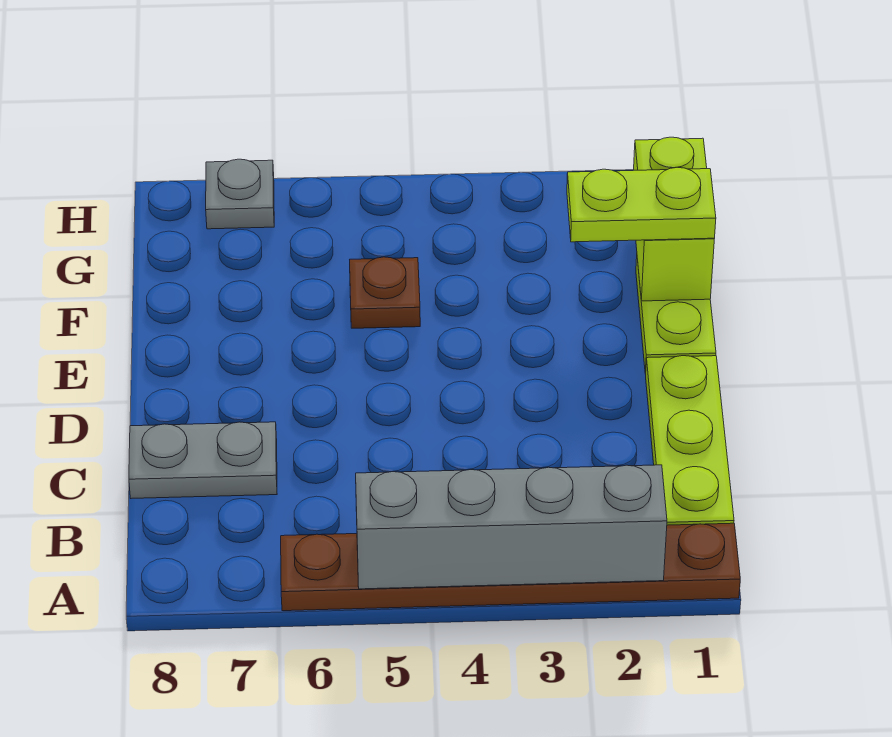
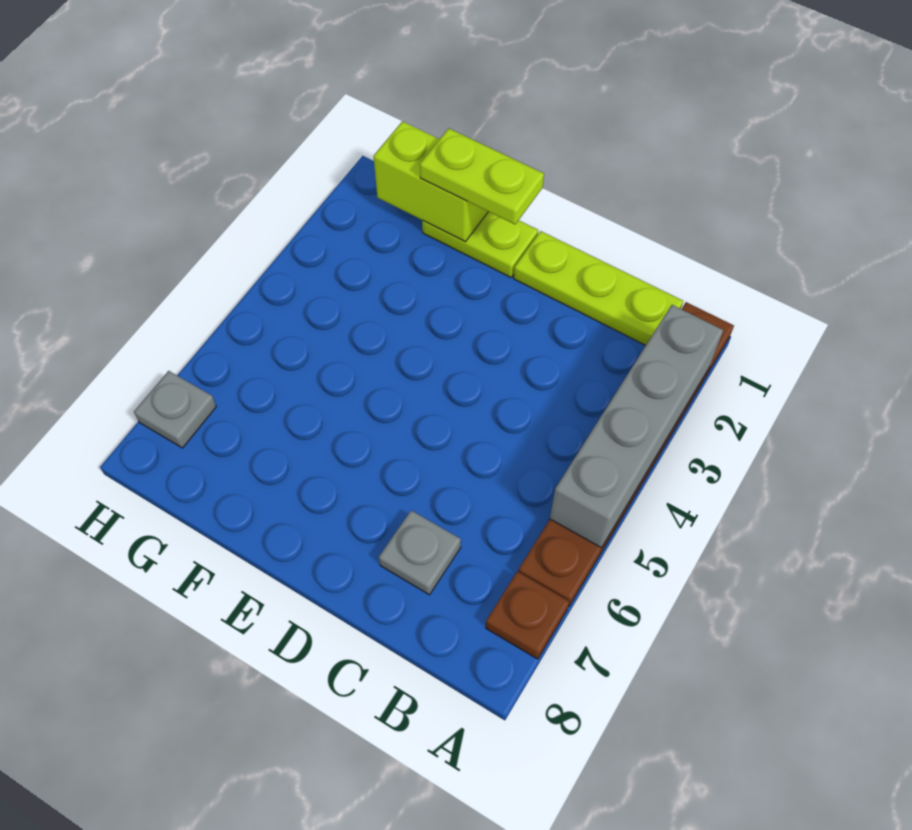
grey 1x2 plate [129,422,277,498] -> grey 1x1 plate [379,510,461,595]
lime 1x2 plate [567,167,716,242] -> lime 1x2 plate turned to [420,128,544,224]
brown 1x1 plate [350,257,420,328] -> brown 1x1 plate moved to [486,572,569,659]

